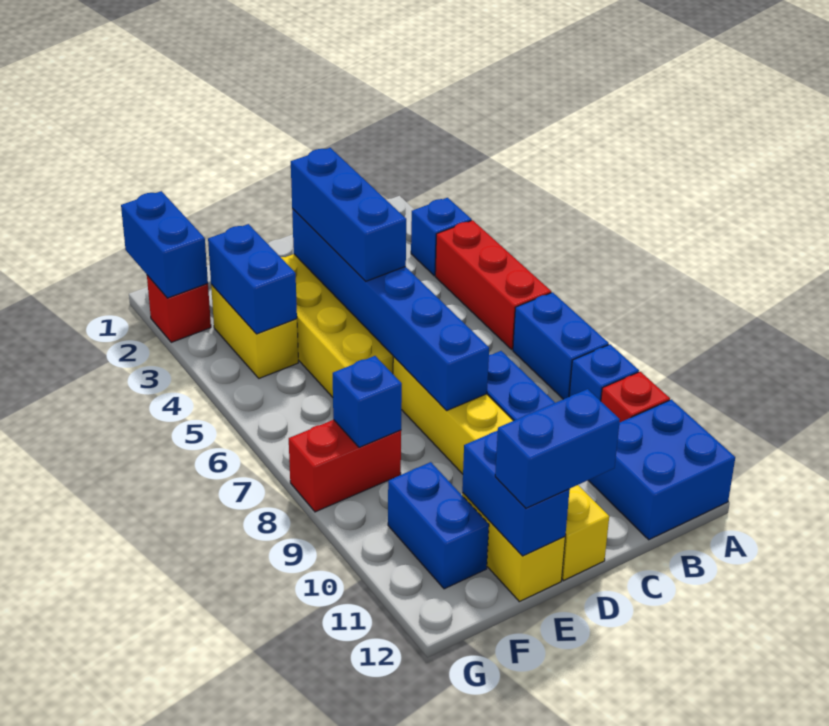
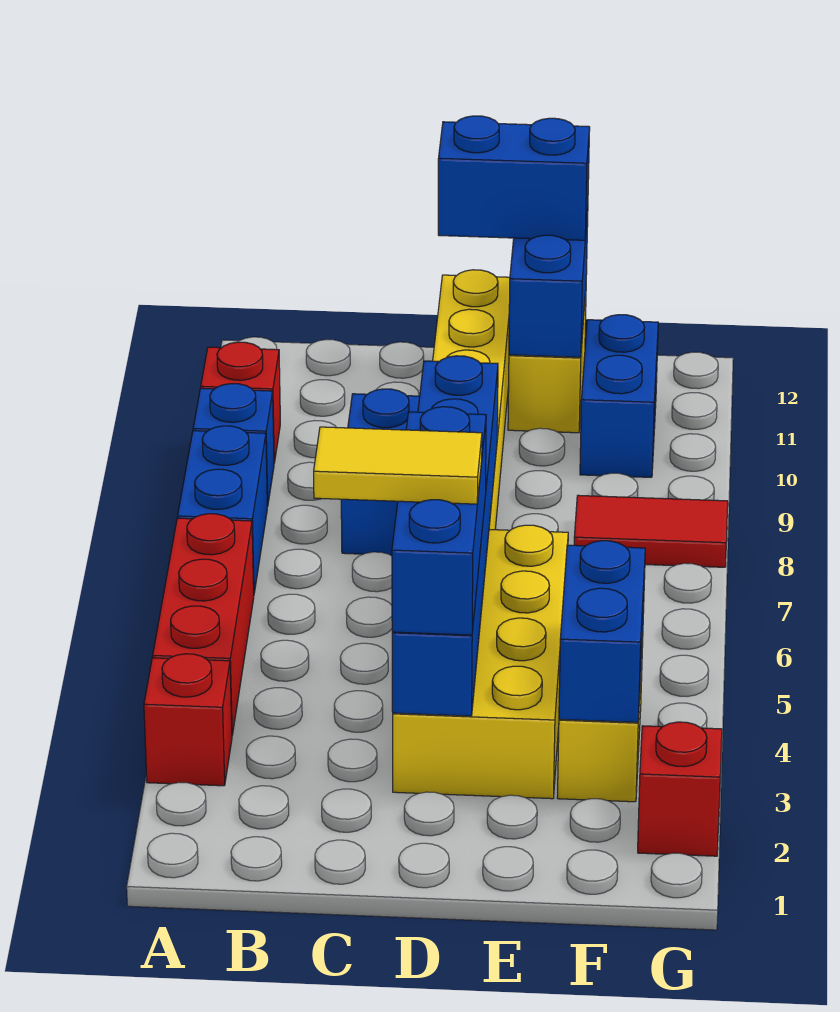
blue 1x1 brick [411,198,472,276] -> red 1x1 brick [144,654,232,786]
blue 2x2 brick [588,400,735,540] -> none
none -> yellow 1x2 tile [314,427,482,504]
red 1x2 brick [289,420,401,512] -> red 1x2 tile [574,495,728,567]
blue 1x1 brick [333,356,402,447] -> none
blue 1x2 brick [121,191,208,298] -> none

